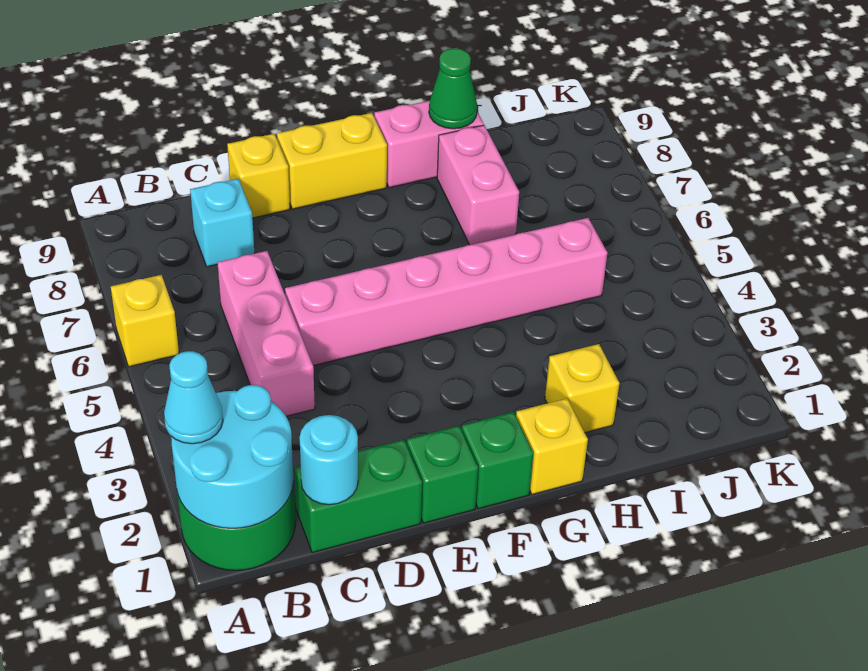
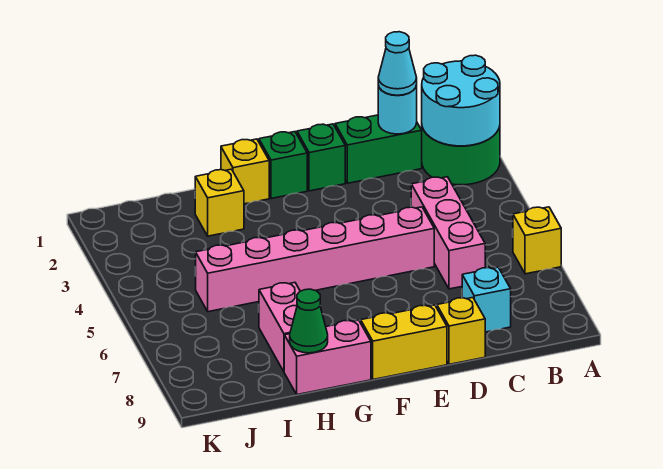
cyan 1x1 cone [164,351,223,444] -> cyan 1x1 cone moved to [378,32,417,95]

